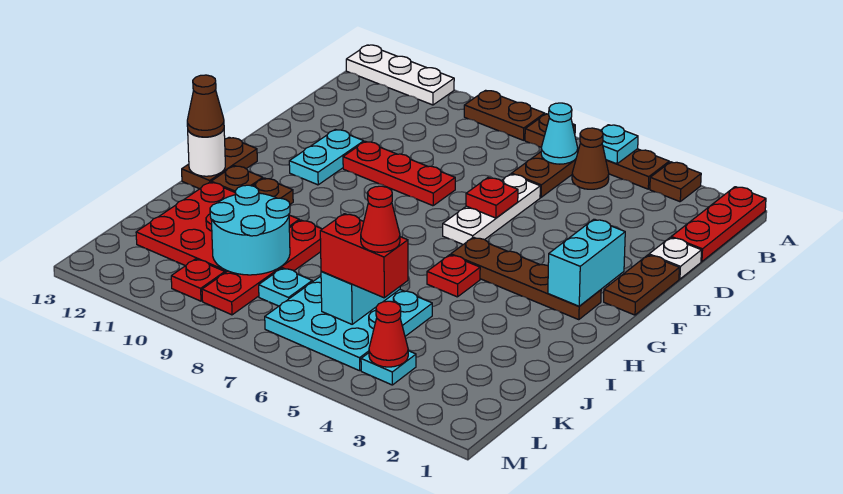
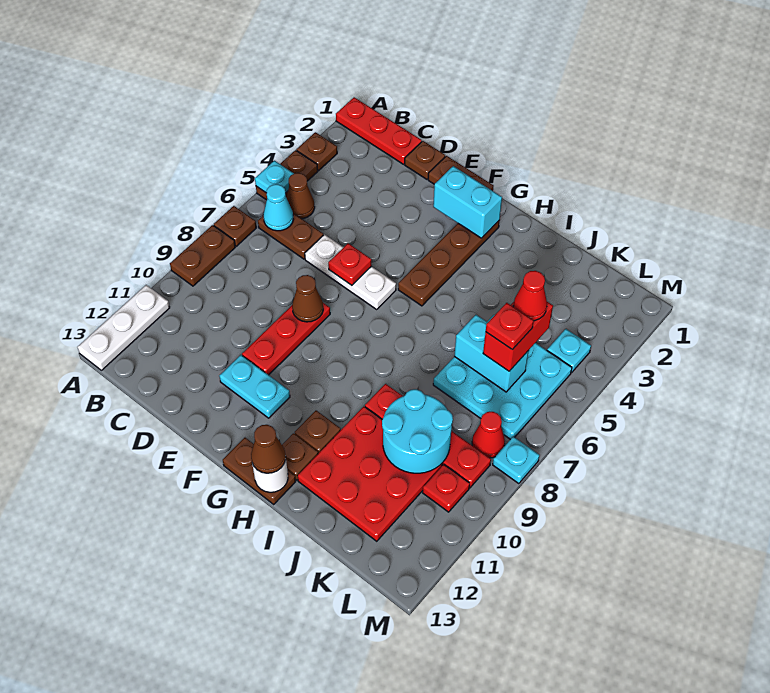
white 1x1 plate [649,237,701,279] -> brown 1x1 plate [405,141,445,179]
none -> brown 1x1 cone [292,275,323,322]
red 1x1 plate [427,255,480,297] -> red 1x1 plate moved to [486,303,534,350]
cyan 1x1 plate [259,268,312,306] -> cyan 1x1 plate moved to [493,437,539,484]
red 1x1 cone [369,301,408,367] -> red 1x1 cone moved to [472,412,505,458]

